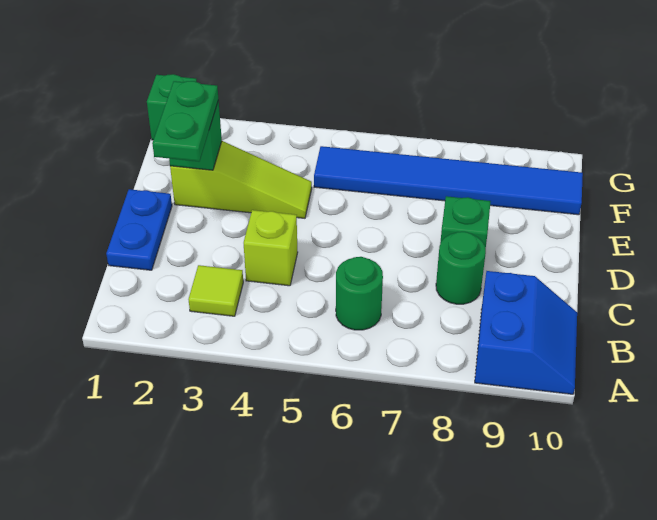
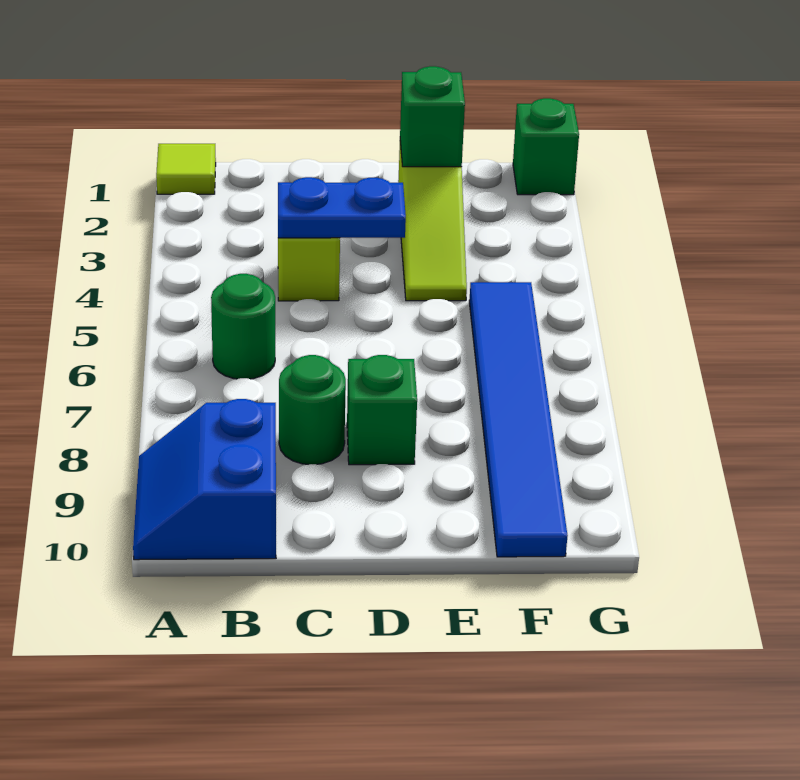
blue 2x2 slope [475,271,577,394] -> blue 2x2 slope turned to [133,399,276,560]
lime 1x1 tile [189,265,243,316] -> lime 1x1 tile moved to [156,144,216,194]
blue 1x2 plate [106,189,172,270] -> blue 1x2 plate moved to [278,177,406,238]
green 1x2 plate [152,81,218,162] -> none

